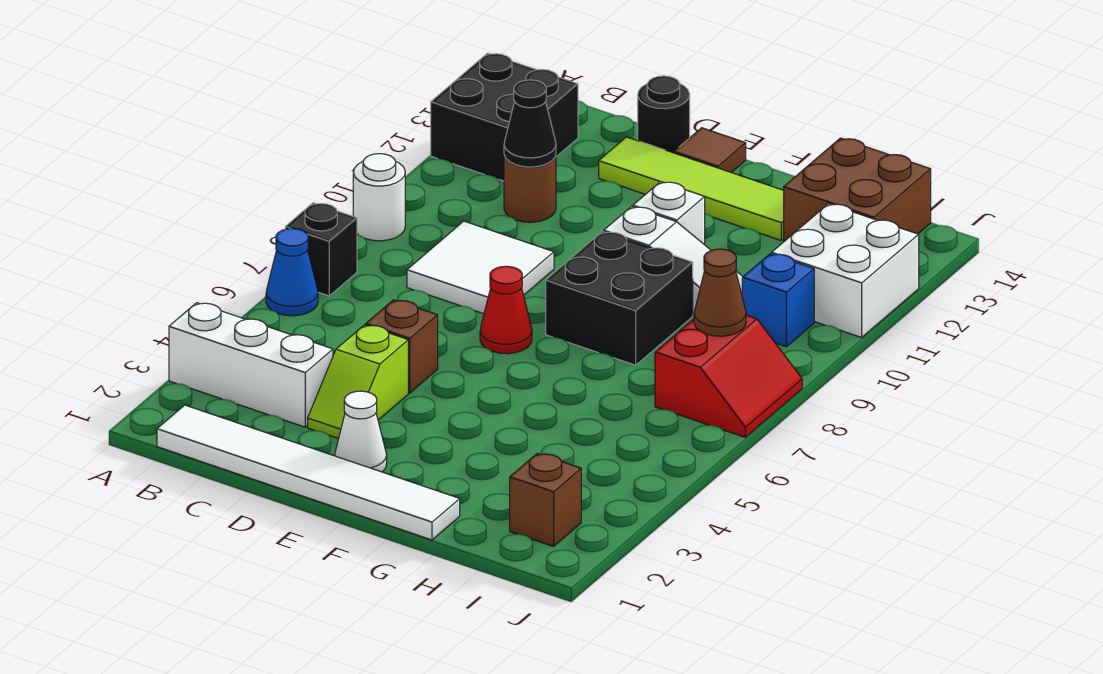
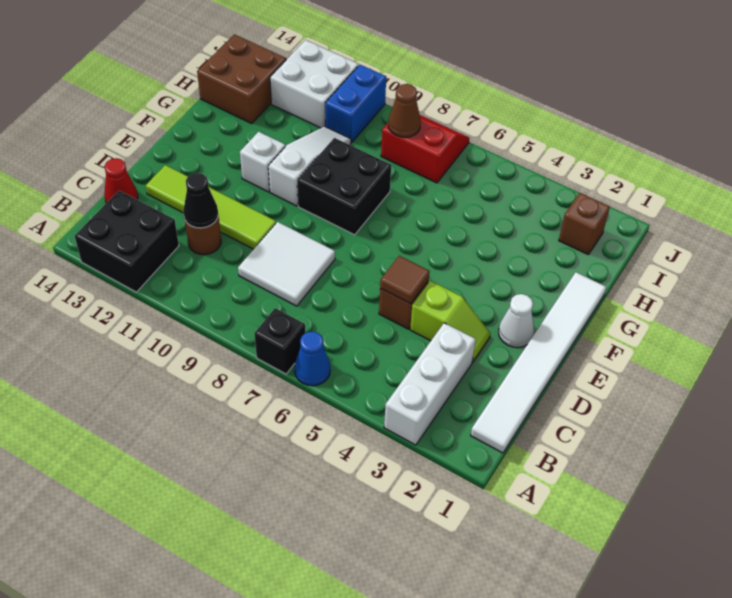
white 1x1 round brick [353,154,405,241] -> none
lime 1x4 tile [599,137,784,240] -> lime 1x4 tile turned to [146,165,276,249]
black 1x1 round brick [638,76,690,153] -> none
red 1x1 cone [480,266,532,354] -> red 1x1 cone moved to [104,158,138,203]
brown 1x1 tile [674,128,746,173] -> brown 1x1 tile moved to [380,256,430,304]
blue 1x1 brick [742,254,814,347] -> blue 1x2 brick [325,65,386,143]

